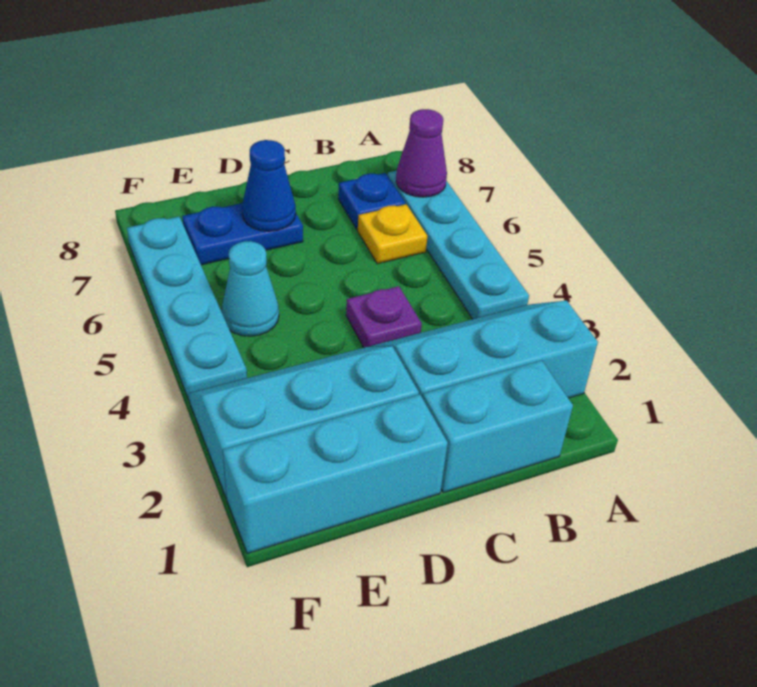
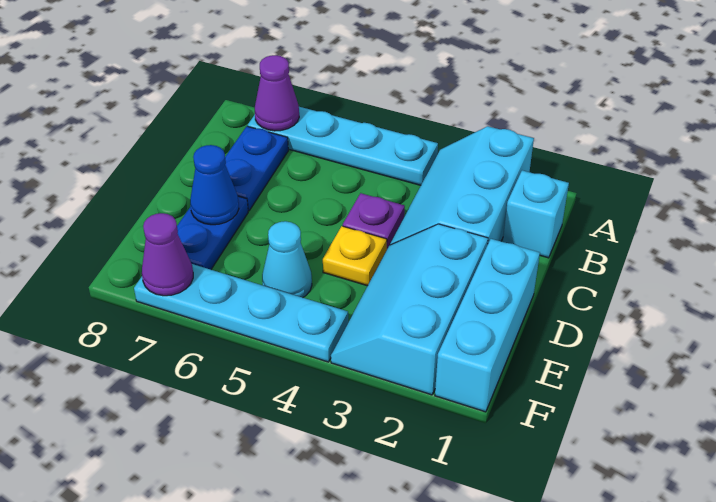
cyan 1x2 brick [423,360,573,493] -> cyan 1x1 brick [503,170,569,258]
yellow 1x1 plate [358,204,427,264] -> yellow 1x1 plate moved to [323,226,387,286]
blue 1x1 plate [338,173,405,230] -> blue 1x2 plate [225,126,288,211]
none -> purple 1x1 cone [142,213,193,296]

